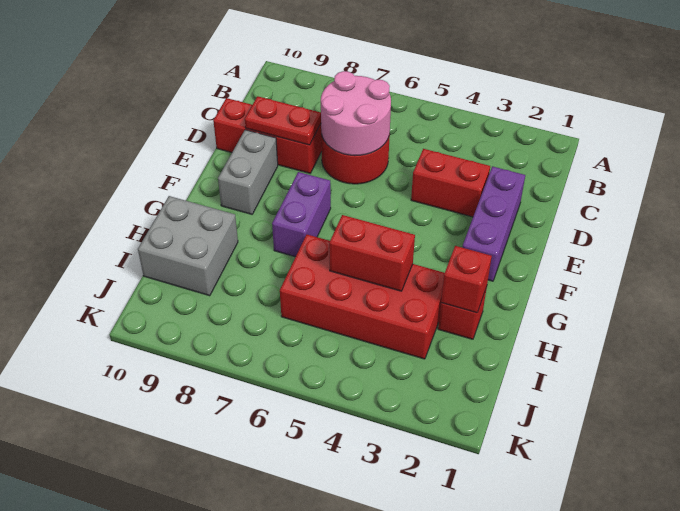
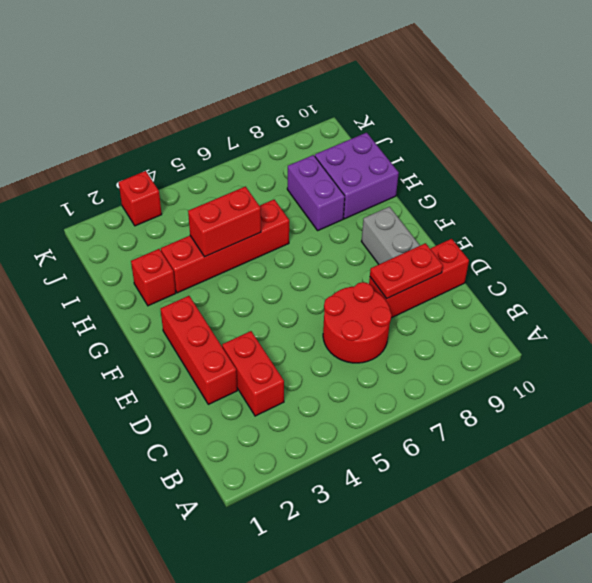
pink 2x2 round brick [321,71,391,156] -> none
purple 1x3 brick [462,166,525,281] -> red 1x3 brick [161,296,237,404]
red 1x2 brick [411,149,490,217] -> red 1x2 brick turned to [222,331,284,416]
purple 1x2 brick [272,172,331,257] -> purple 1x2 brick moved to [287,155,345,230]
red 1x1 brick [441,246,492,313] -> red 1x1 brick moved to [119,171,162,226]
red 2x4 brick [280,235,444,359] -> red 1x4 brick [161,200,289,293]
grey 2x2 brick [138,196,238,296] -> purple 2x2 brick [315,133,399,219]

